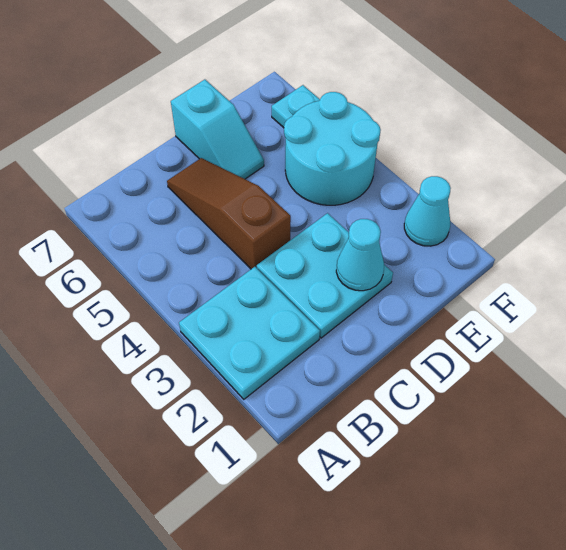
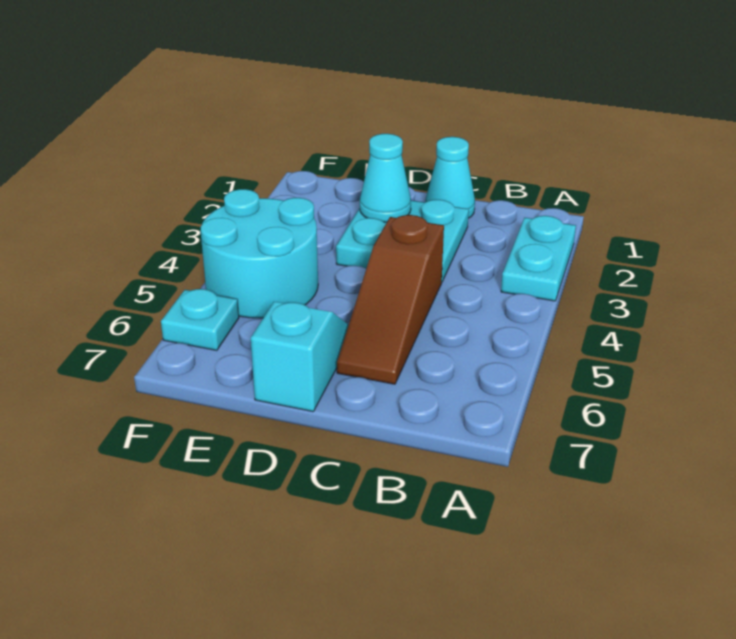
cyan 2x2 plate [179,267,320,399] -> cyan 1x2 plate [501,216,576,301]
cyan 1x1 cone [404,176,451,246] -> cyan 1x1 cone moved to [425,137,475,218]

